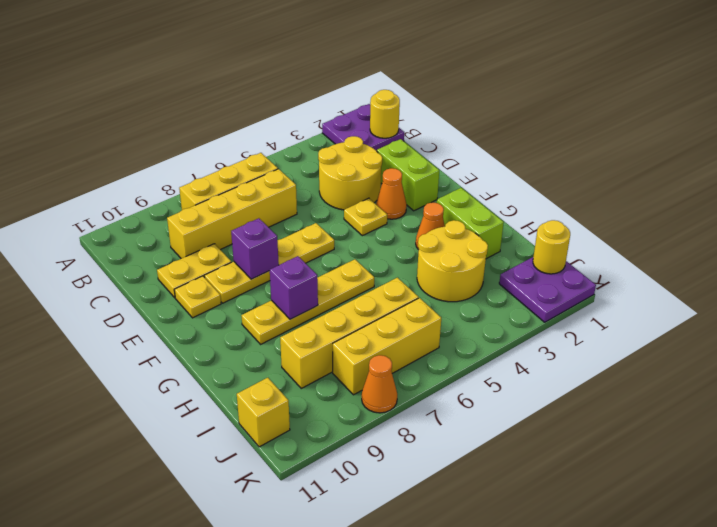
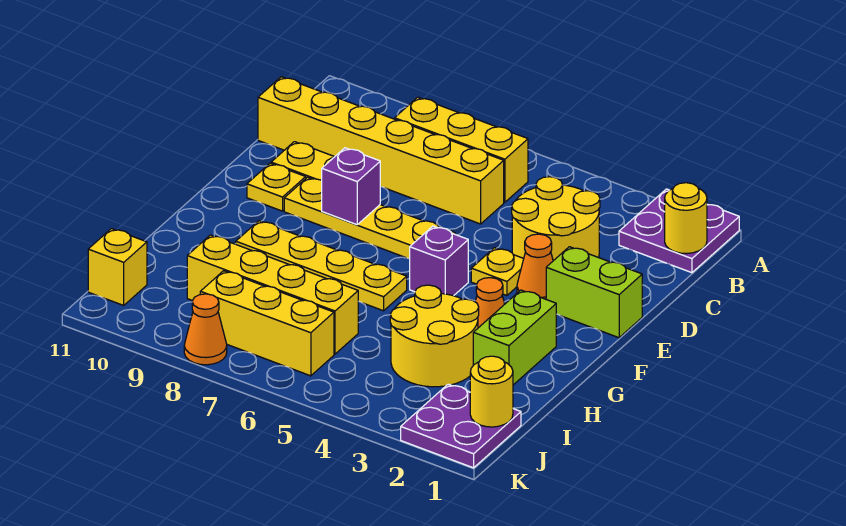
yellow 1x4 brick [167,169,297,259] -> yellow 1x6 brick [258,77,504,224]
lime 1x2 brick [377,139,439,211] -> lime 1x2 brick turned to [546,247,642,338]
purple 1x1 brick [270,256,318,319] -> purple 1x1 brick moved to [410,226,468,296]

